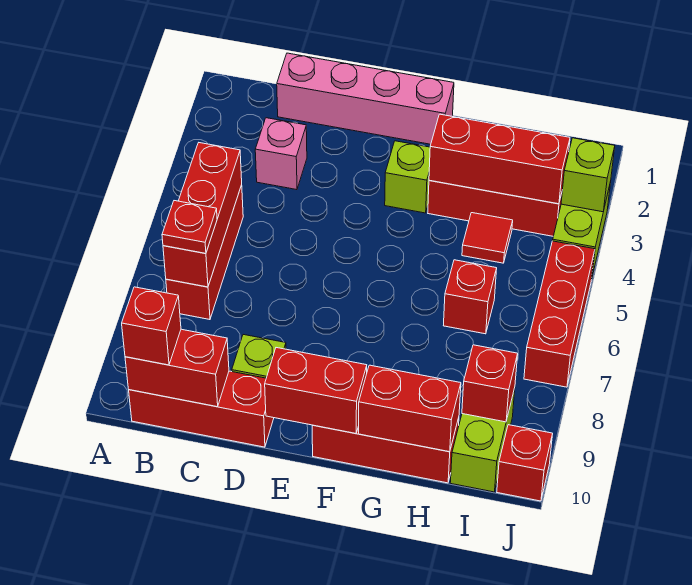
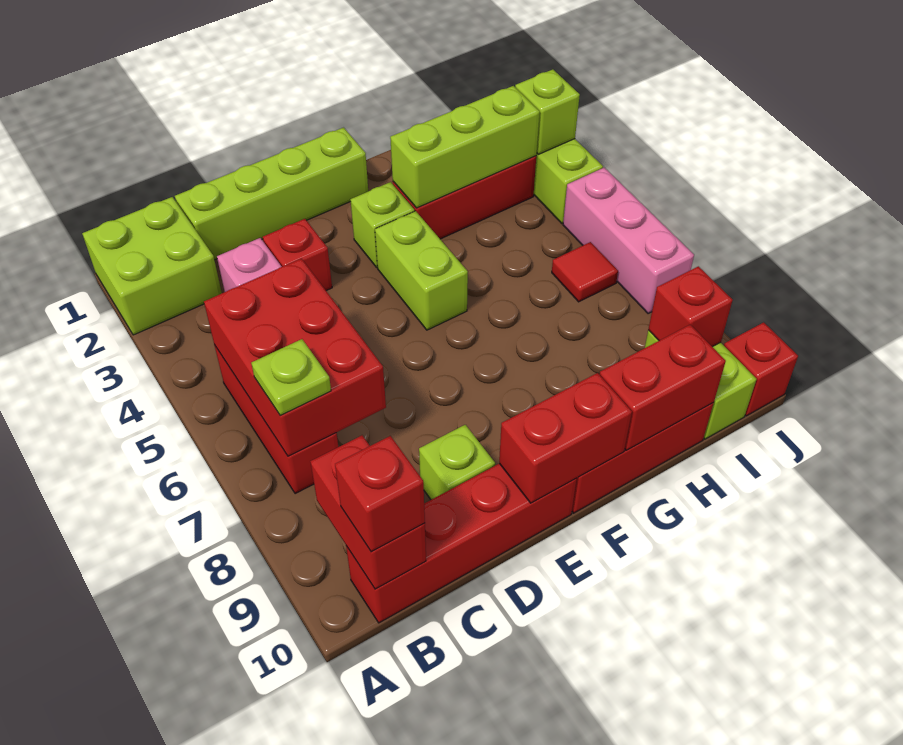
none -> lime 2x2 brick [82,197,222,335]
red 1x3 brick [163,143,242,287] -> red 2x3 brick [204,259,386,456]
red 1x1 plate [162,201,217,254] -> lime 1x1 plate [251,339,331,416]
red 1x3 brick [129,371,274,447] -> red 1x4 brick [346,464,577,623]
red 1x2 brick [125,329,229,407] -> red 1x2 brick turned to [310,435,426,589]
pink 1x4 brick [277,53,454,144] -> lime 1x4 brick [175,128,368,260]
none -> lime 1x2 brick [375,211,468,330]
red 1x3 brick [429,114,570,204] -> lime 1x3 brick [390,86,540,208]
red 1x1 tile [462,213,513,263] -> red 1x1 tile moved to [552,242,618,302]
red 1x1 brick [443,260,497,334] -> red 1x1 brick moved to [263,219,332,291]
red 1x3 brick [524,241,595,387] -> pink 1x3 brick [563,168,694,314]

